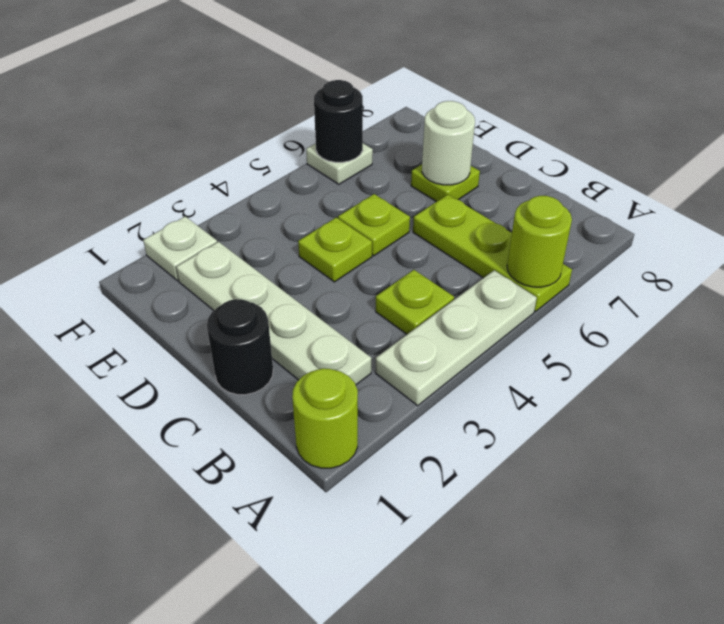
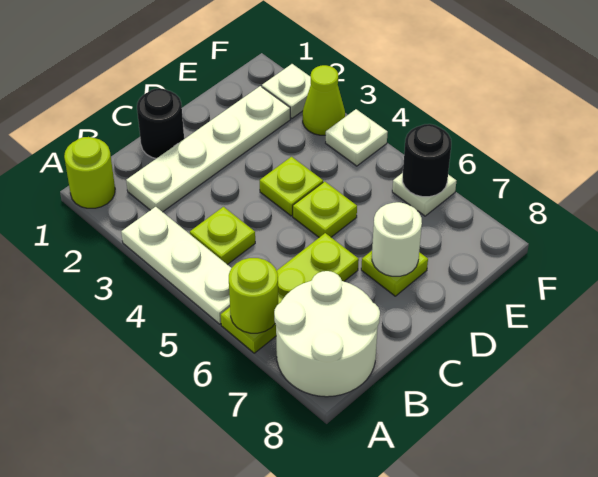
none -> white 2x2 round brick [274,271,380,397]
none -> lime 1x1 cone [303,65,345,135]
none -> white 1x1 plate [326,109,388,166]

